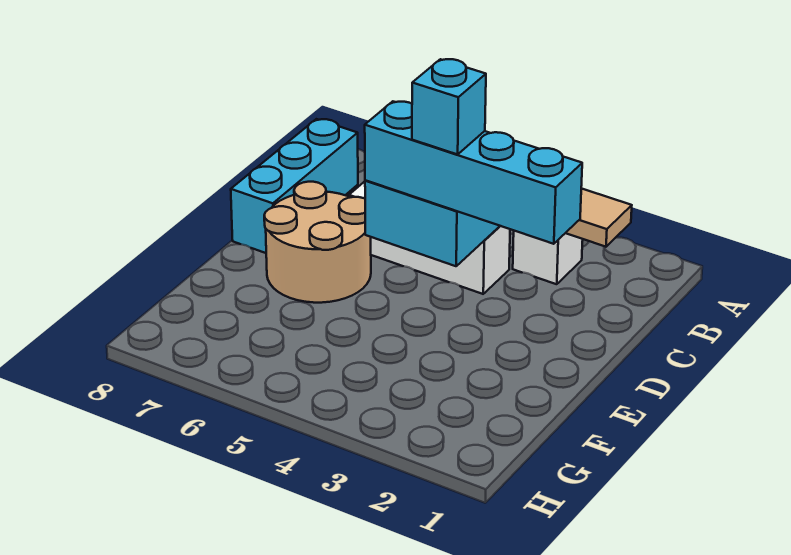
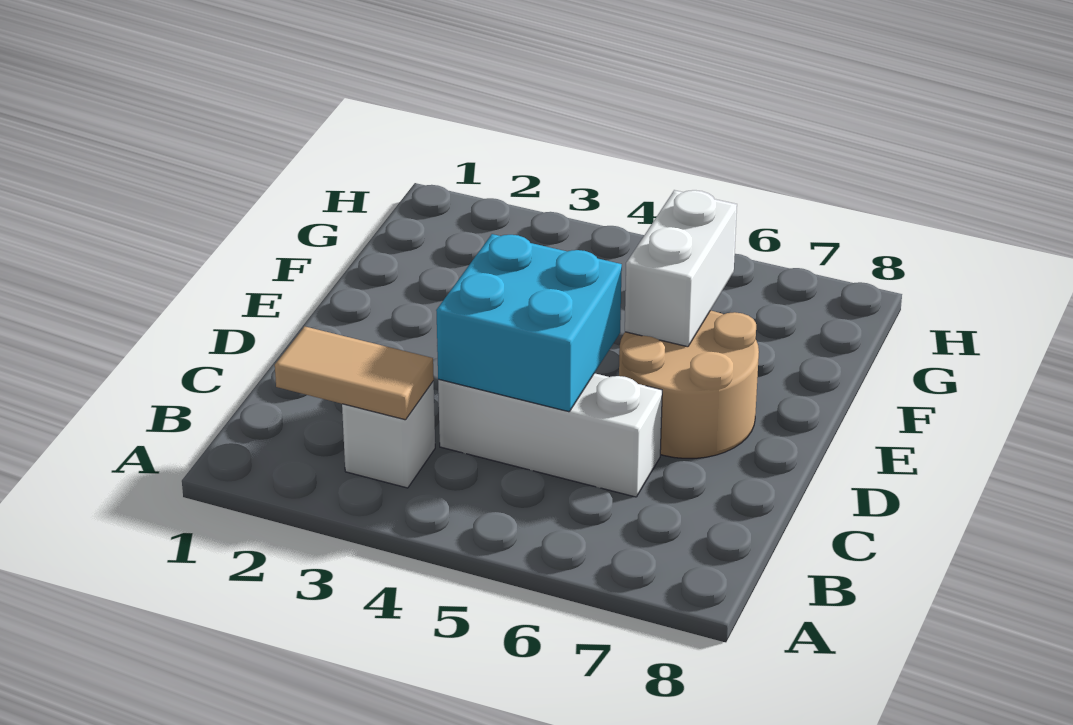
cyan 1x3 brick [231,119,358,253] -> none
cyan 1x4 brick [365,101,582,244] -> none
cyan 1x1 brick [412,59,486,154] -> none
none -> white 1x2 brick [625,190,737,347]

